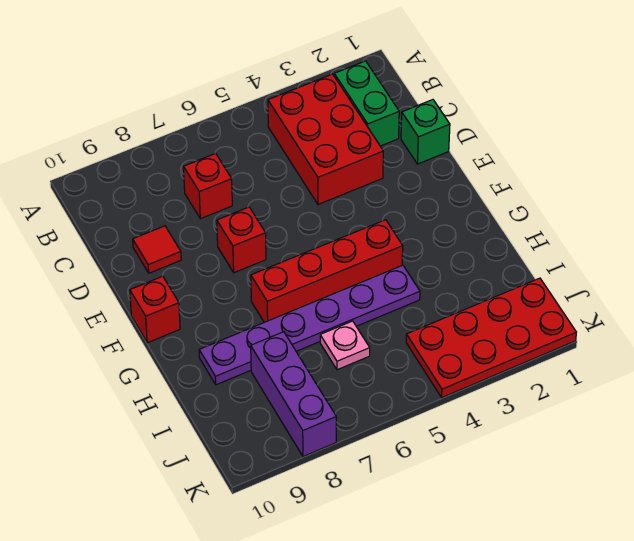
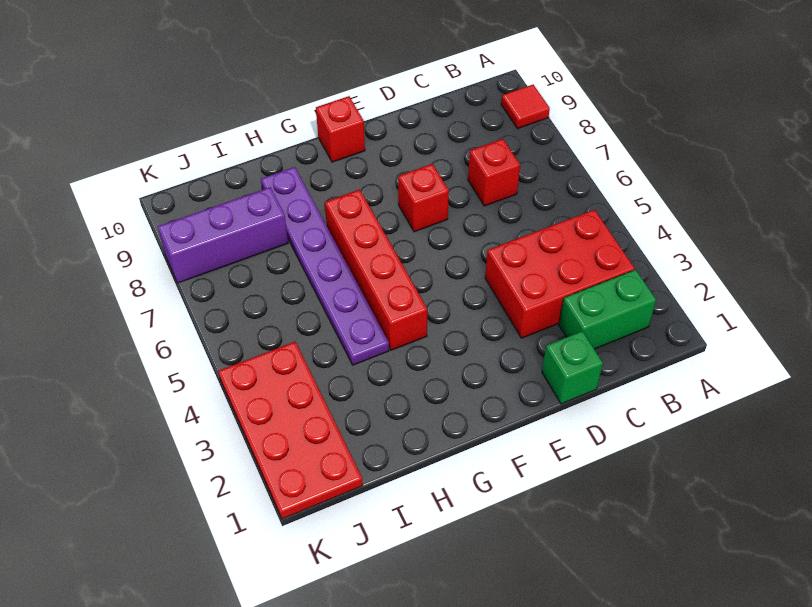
red 1x1 tile [133,226,181,273] -> red 1x1 tile moved to [501,85,550,129]
pink 1x1 plate [320,321,370,370] -> none

